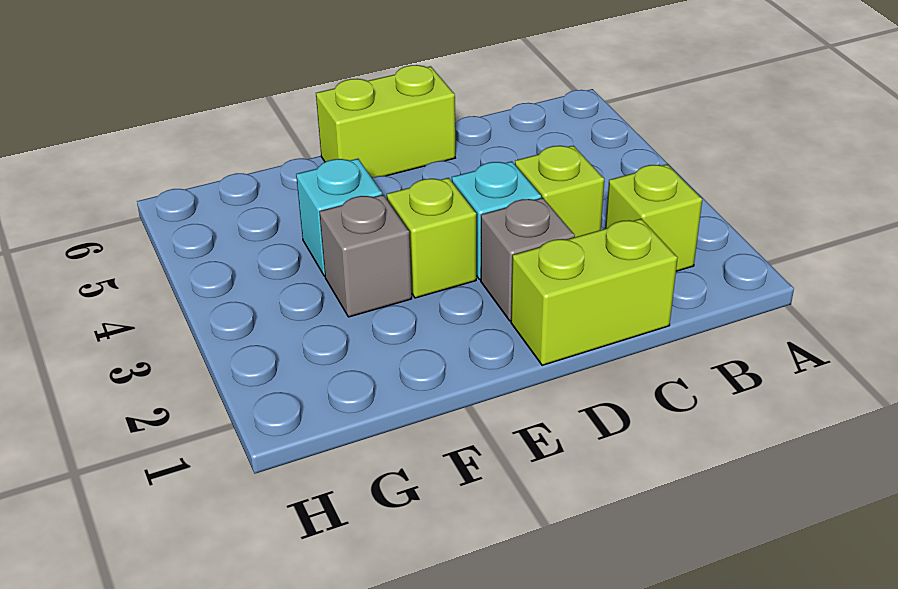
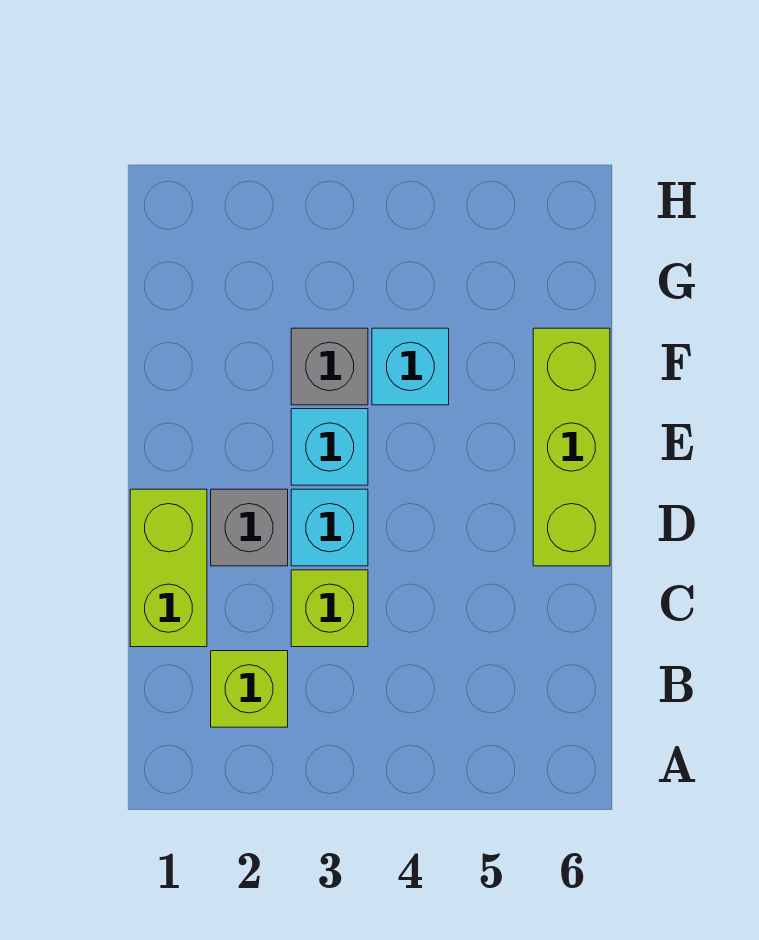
lime 1x2 brick [316,65,455,178] -> lime 1x3 brick [533,328,610,566]
lime 1x1 brick [387,178,476,298] -> cyan 1x1 brick [291,409,368,485]

